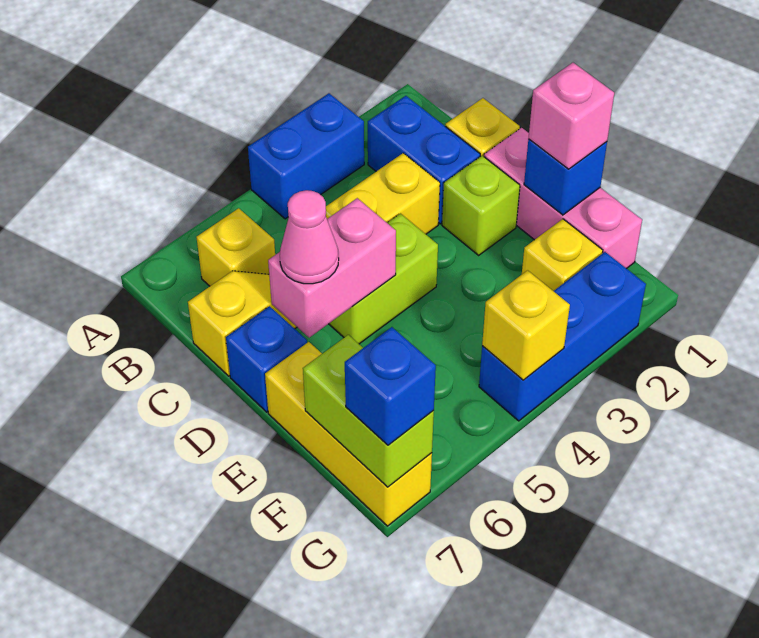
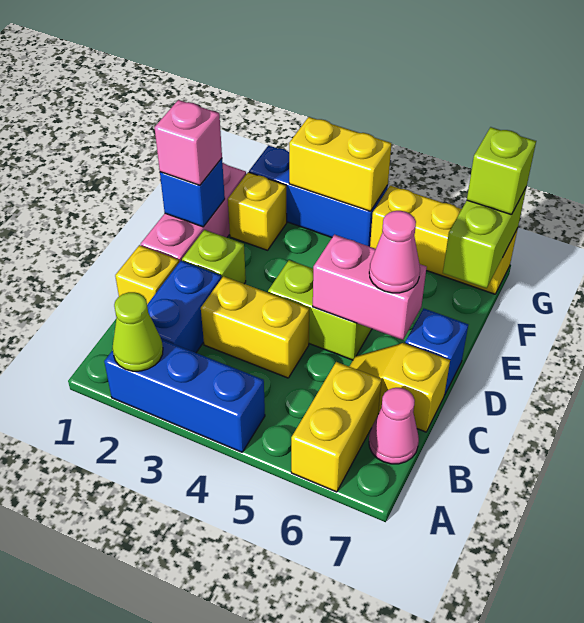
none -> lime 1x1 cone [112,292,163,371]
blue 1x2 brick [248,93,364,219] -> blue 1x3 brick [104,339,265,452]
yellow 1x1 brick [196,208,275,286] -> yellow 1x2 brick [291,362,382,492]
none -> pink 1x1 cone [369,388,419,464]
yellow 1x3 brick [265,342,432,526] -> yellow 1x3 brick turned to [370,185,518,294]
yellow 1x1 brick [482,270,570,380] -> yellow 1x2 brick [289,117,391,211]
blue 1x1 brick [345,327,436,445] -> lime 1x1 brick [467,127,536,215]

